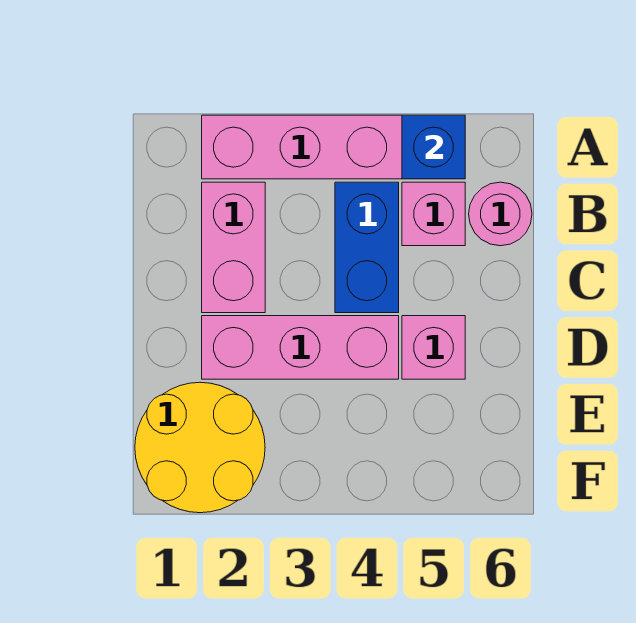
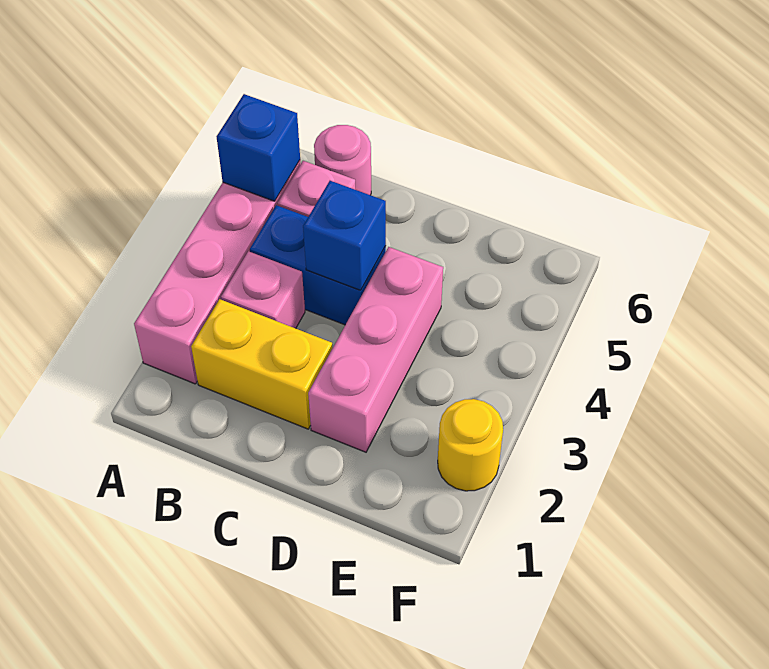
pink 1x2 brick [202,182,265,313] -> yellow 1x2 brick [191,299,333,429]
none -> blue 1x1 brick [303,181,386,290]
pink 1x1 brick [402,316,465,379] -> pink 1x1 brick moved to [221,251,305,328]
yellow 2x2 round brick [135,382,265,513] -> yellow 1x1 round brick [438,399,503,491]

